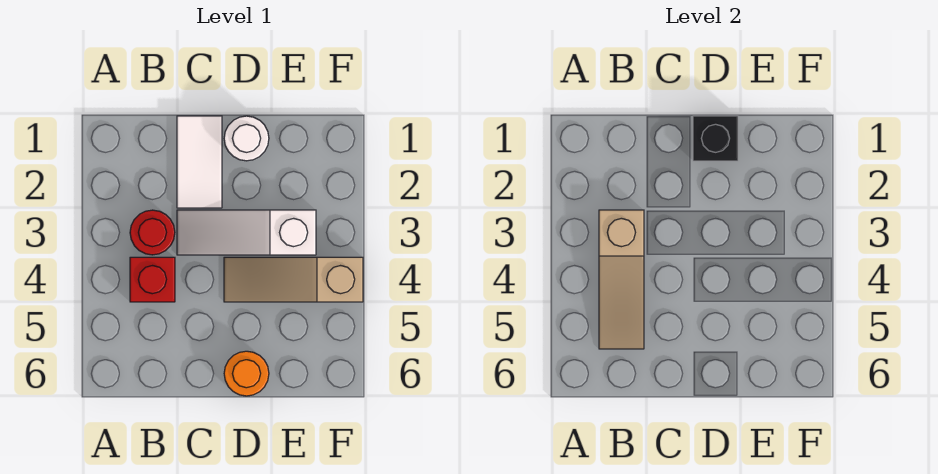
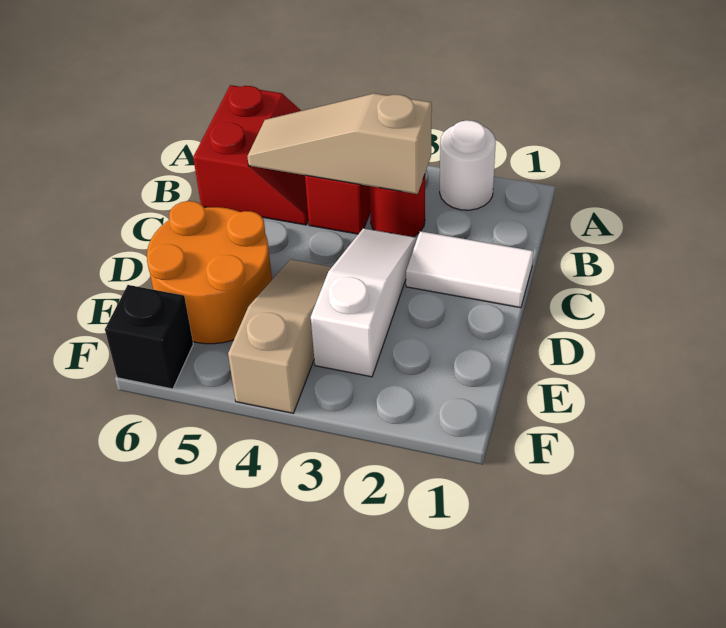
none -> red 2x2 slope [193,85,309,225]
white 1x1 round brick [224,116,269,161] -> white 1x1 round brick moved to [440,120,496,210]
black 1x1 brick [693,116,738,161] -> black 1x1 brick moved to [105,285,193,389]
orange 1x1 round brick [224,351,269,396] -> orange 2x2 round brick [147,201,272,344]

